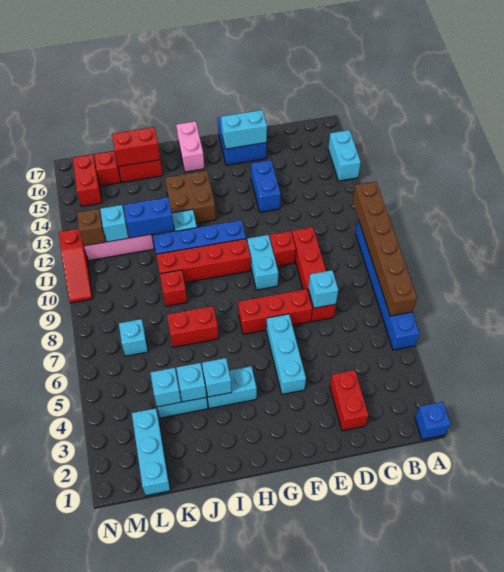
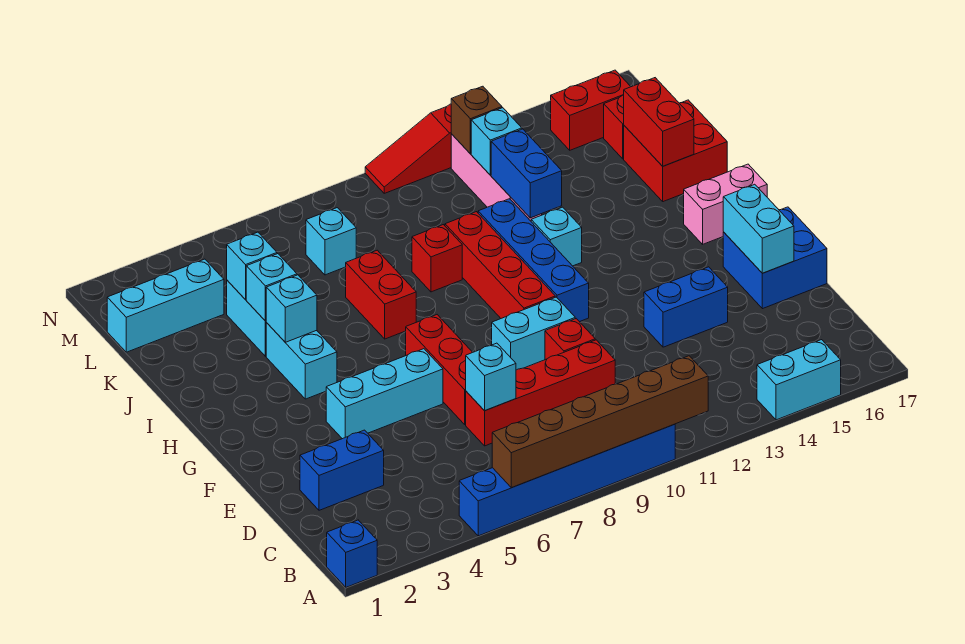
red 1x2 brick [330,370,368,431] -> blue 1x2 brick [300,430,384,510]
brown 2x2 brick [165,171,216,223] -> none

